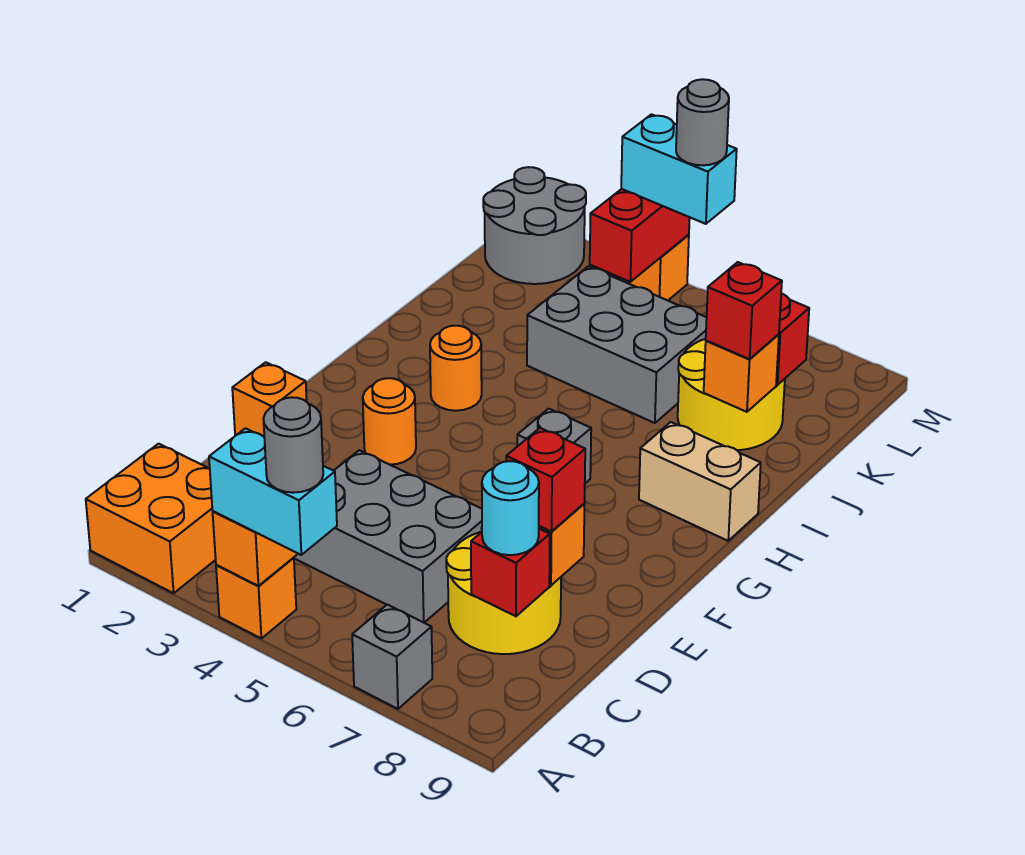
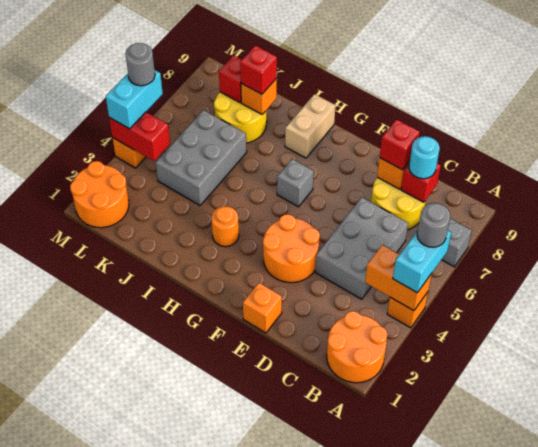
orange 2x2 brick [86,444,216,593] -> orange 2x2 round brick [327,311,388,383]
orange 1x1 round brick [363,378,416,465] -> orange 2x2 round brick [263,214,320,283]
grey 2x2 round brick [483,167,586,284] -> orange 2x2 round brick [70,161,129,228]

